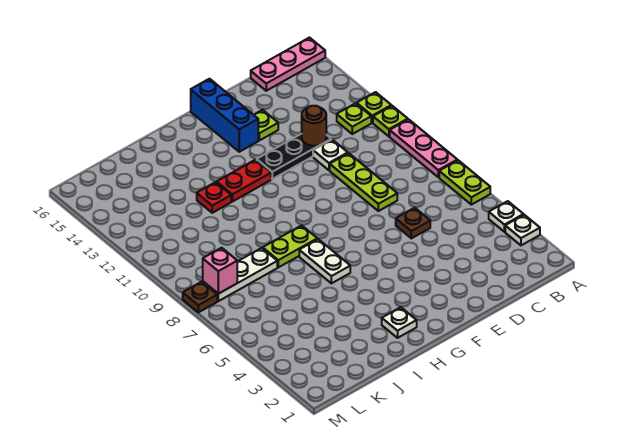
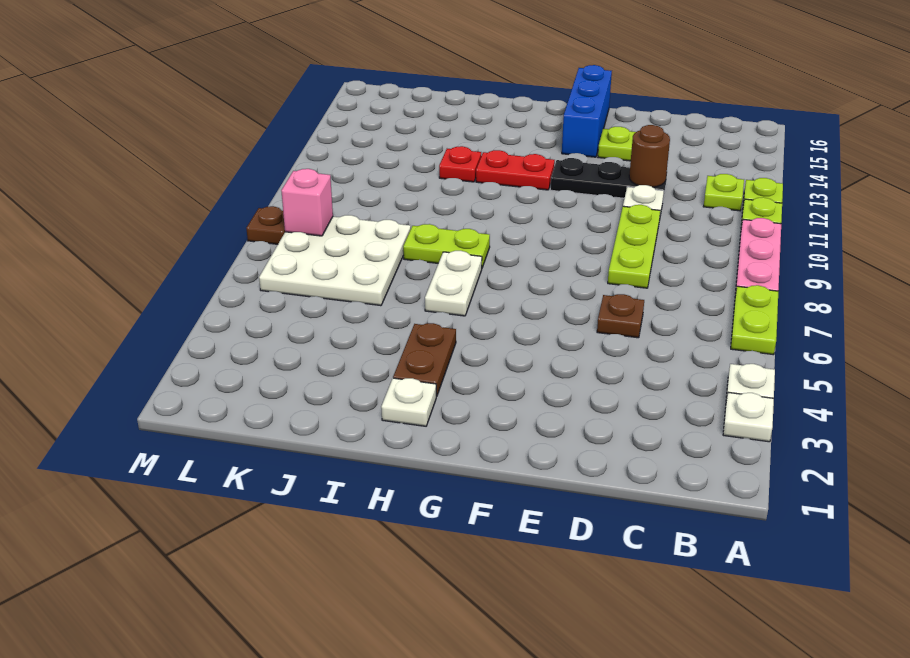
pink 1x3 plate [251,38,325,91] -> none
none -> brown 1x2 plate [393,323,456,397]
white 1x3 plate [203,248,277,301] -> white 3x3 plate [259,215,411,306]

